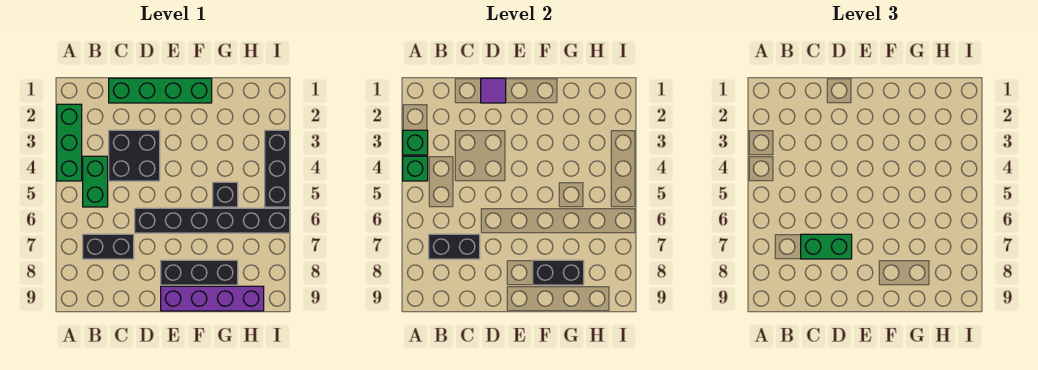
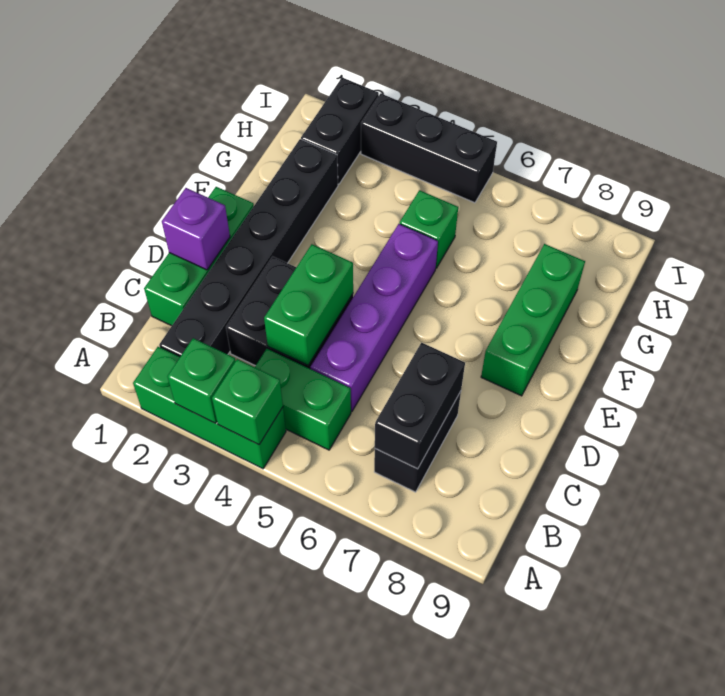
green 1x4 brick [109,78,212,103] -> green 1x3 brick [144,187,254,326]
green 1x2 brick [801,234,852,259] -> green 1x2 brick moved to [264,244,353,365]
purple 1x1 tile [481,78,506,103] -> purple 1x1 brick [162,188,230,270]
black 1x6 brick [135,208,290,233] -> black 1x6 brick moved to [159,139,338,357]
black 1x3 brick [161,260,238,285] -> green 1x3 brick [481,244,585,396]
purple 1x4 brick [161,286,264,311] -> purple 1x4 brick moved to [310,224,438,412]
black 1x2 brick [533,260,584,285] -> black 1x2 brick moved to [301,78,379,184]
black 1x1 brick [213,182,238,207] -> green 1x1 brick [400,190,458,268]

